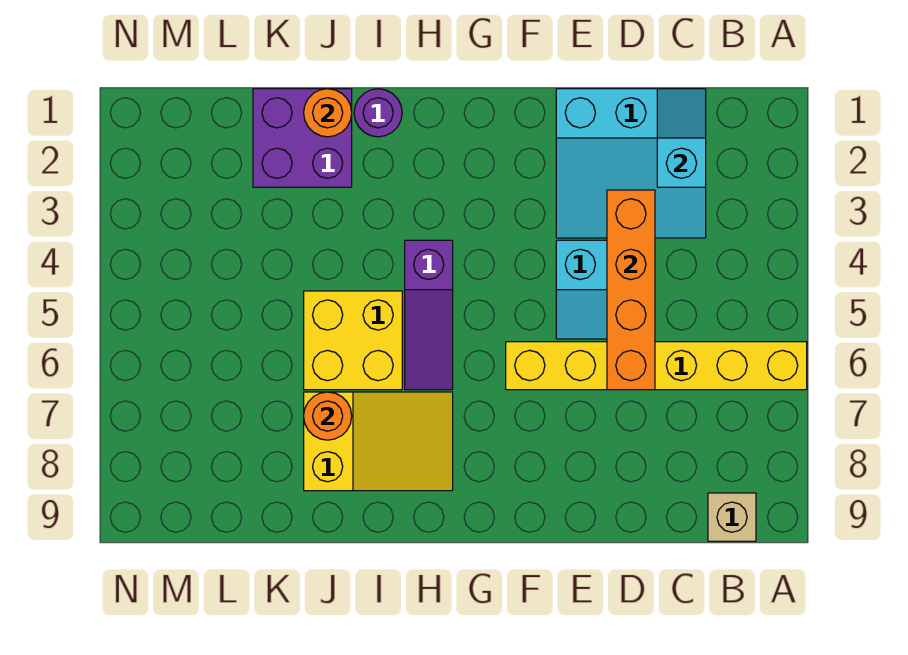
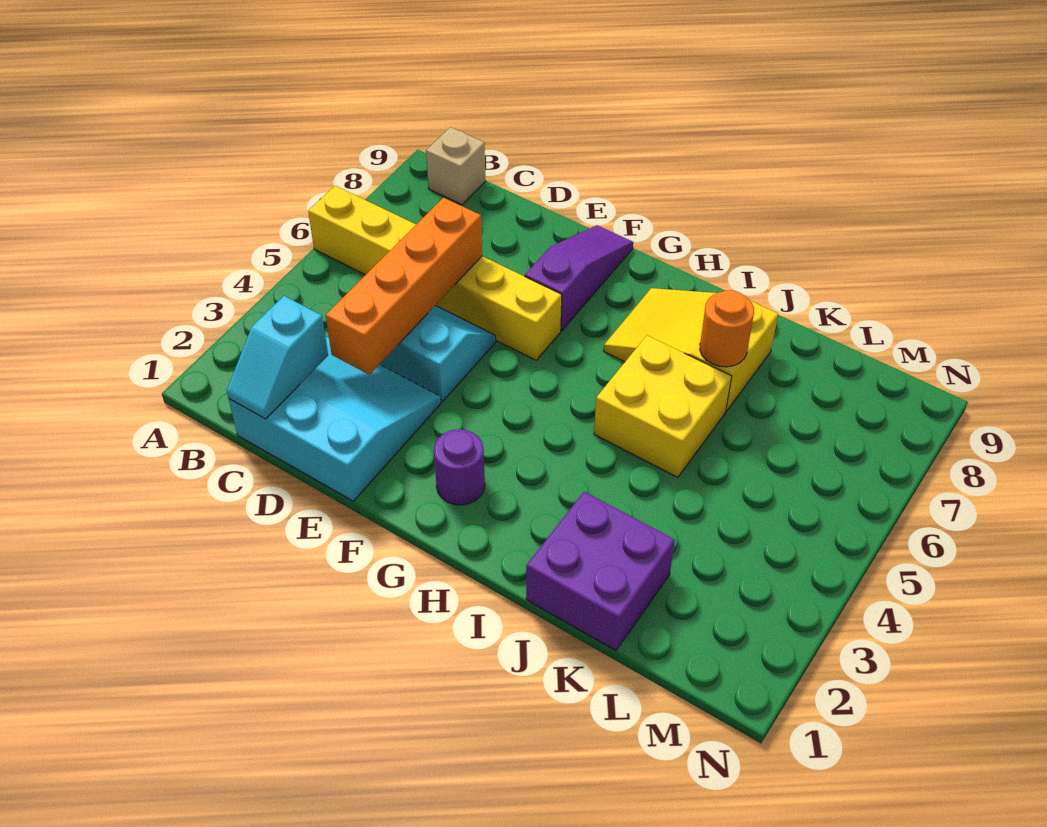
purple 1x3 slope [405,240,453,390] -> purple 1x3 slope moved to [525,225,633,331]
purple 1x1 round brick [354,89,402,137] -> purple 1x1 round brick moved to [434,429,485,505]
orange 1x1 round brick [304,89,352,137] -> none

